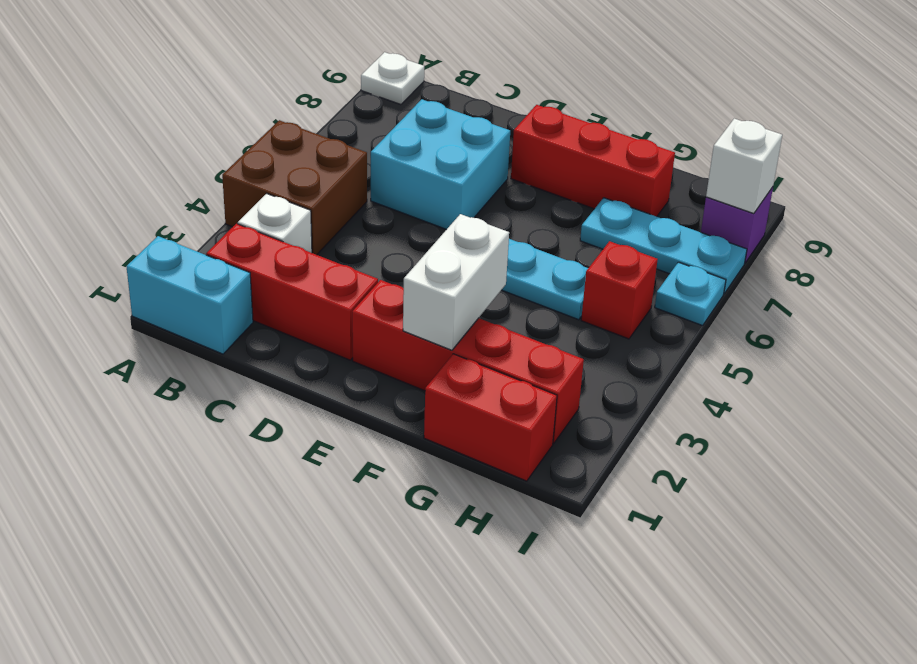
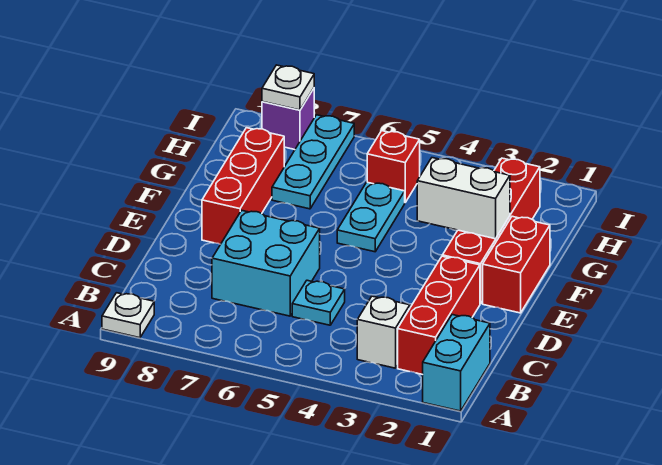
brown 2x2 brick [222,120,367,255] -> none
red 1x2 brick [424,354,557,481] -> red 1x2 brick moved to [483,216,550,313]
cyan 1x1 plate [655,262,726,326] -> cyan 1x1 plate moved to [292,280,345,325]
white 1x1 brick [706,119,782,214] -> white 1x1 plate [262,65,314,110]

